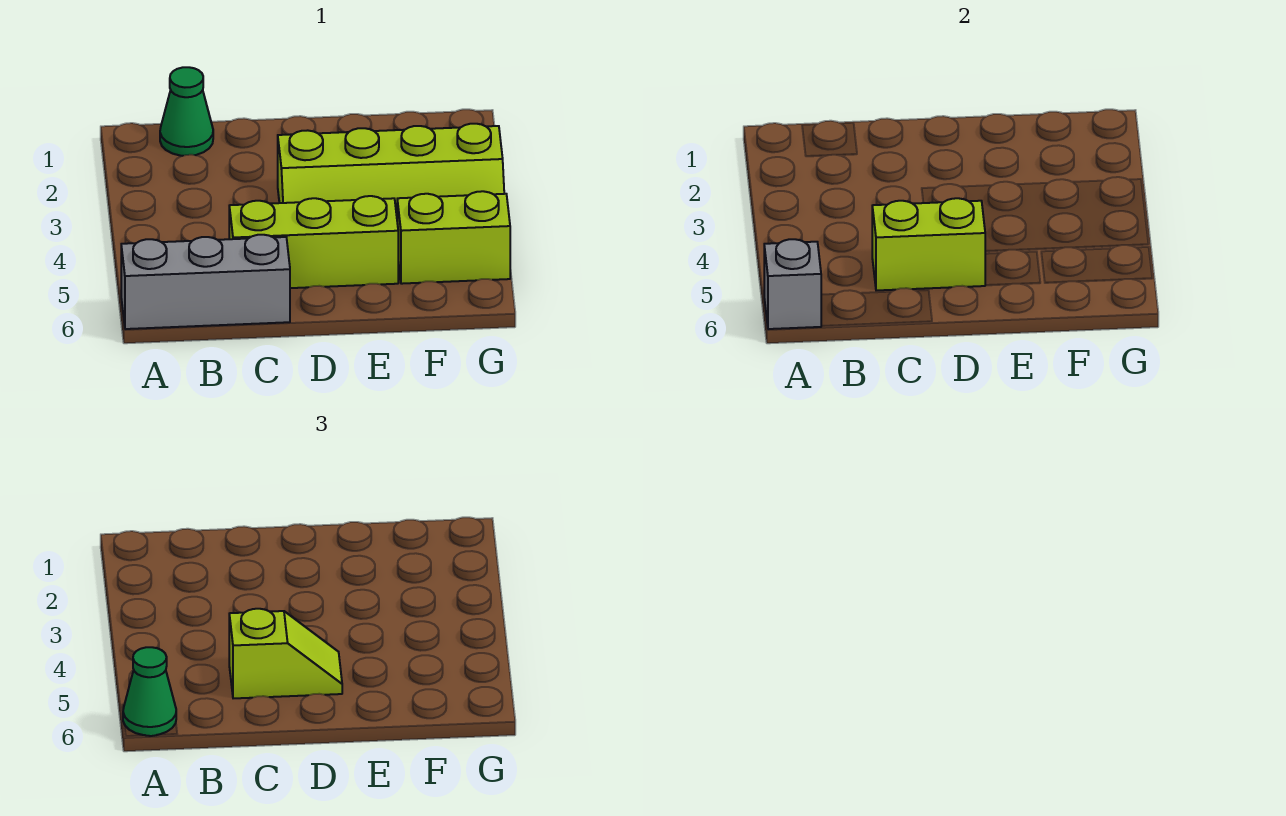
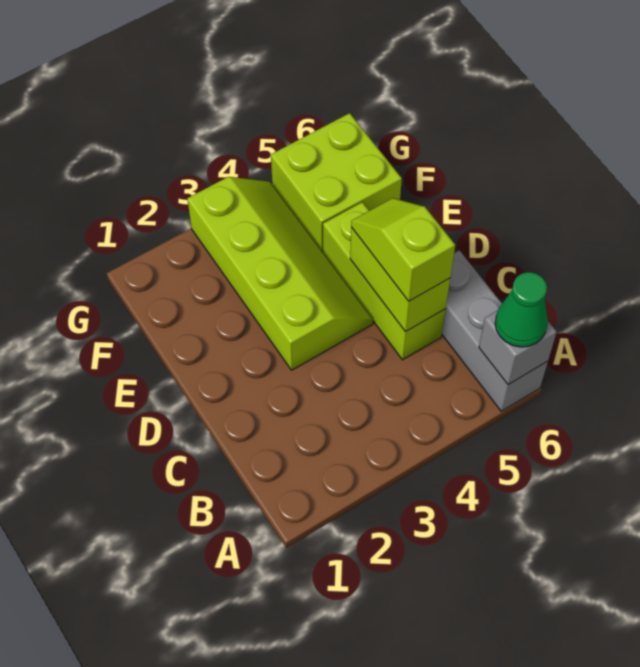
green 1x1 cone [160,67,213,156] -> none
lime 1x2 brick [397,191,510,284] -> lime 2x2 brick [271,113,402,251]

